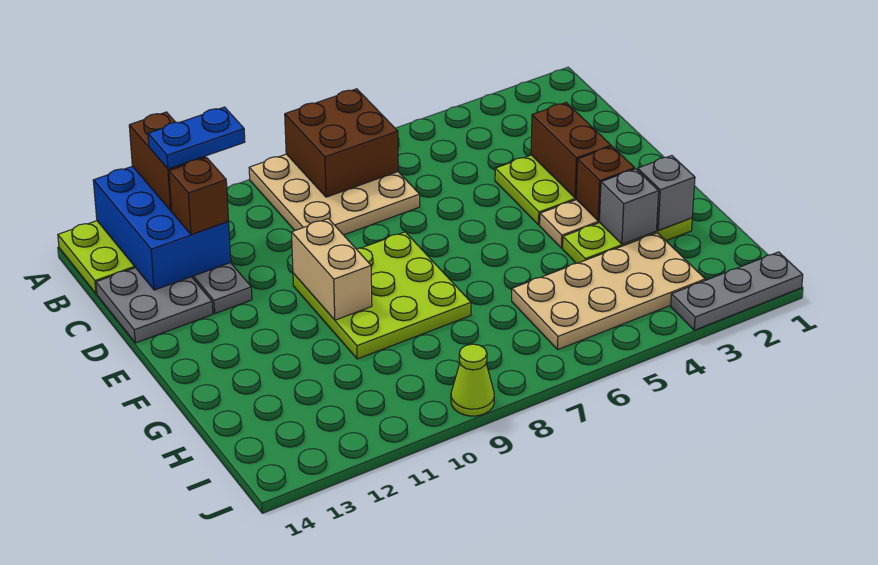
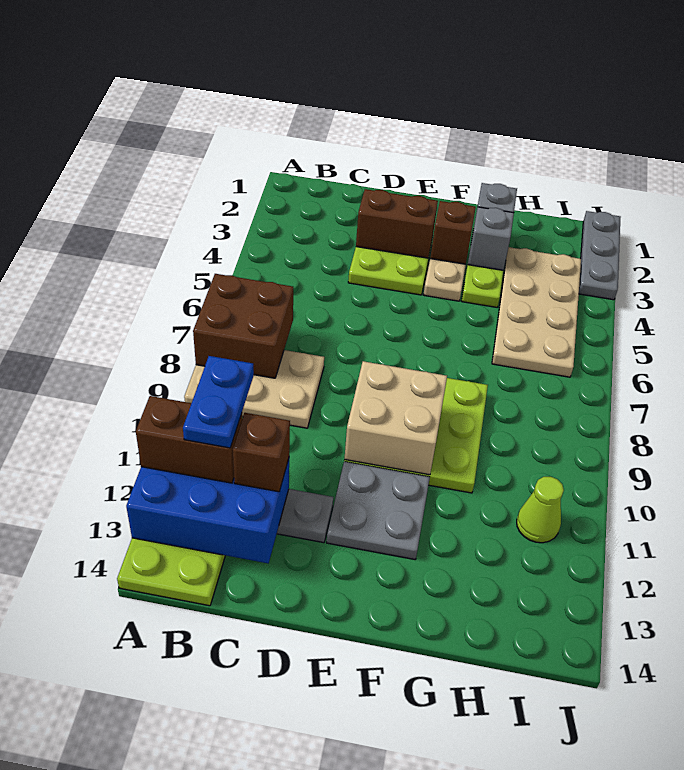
tan 3x3 plate [249,154,420,235] -> tan 2x3 plate [184,350,324,428]
grey 2x2 plate [96,268,213,343] -> grey 2x2 plate moved to [327,462,430,559]
tan 1x2 brick [292,219,372,320] -> tan 2x2 brick [344,361,447,475]
lime 1x1 cone [451,344,494,416] -> lime 1x1 cone moved to [517,477,564,543]

